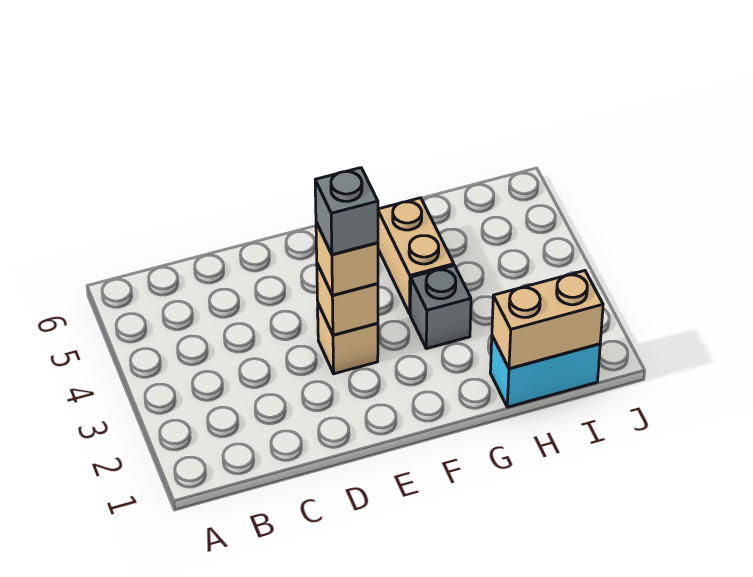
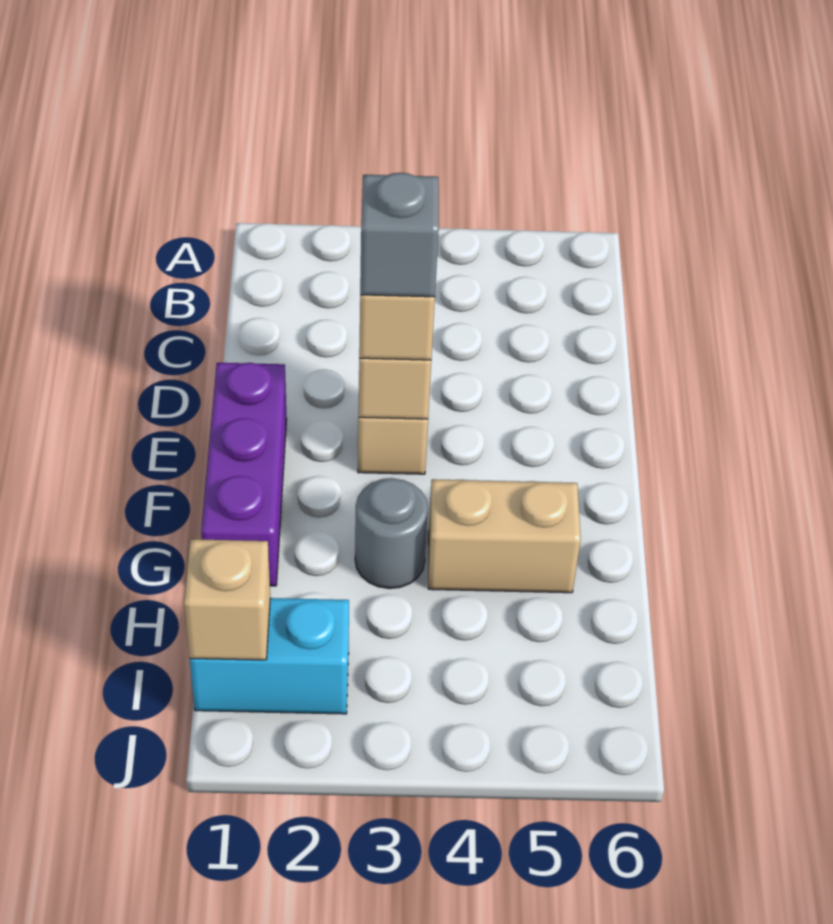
none -> purple 1x3 brick [201,363,287,586]
grey 1x1 brick [410,266,471,349] -> grey 1x1 round brick [355,479,428,589]
cyan 1x2 brick [490,336,600,407] -> cyan 1x2 brick turned to [190,598,349,714]
tan 1x2 brick [492,271,603,369] -> tan 1x1 brick [184,539,270,660]

